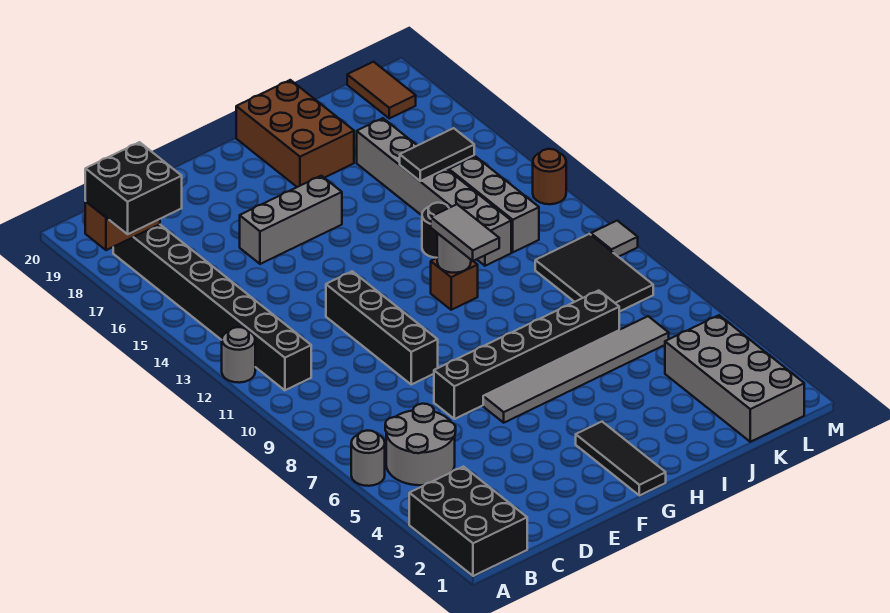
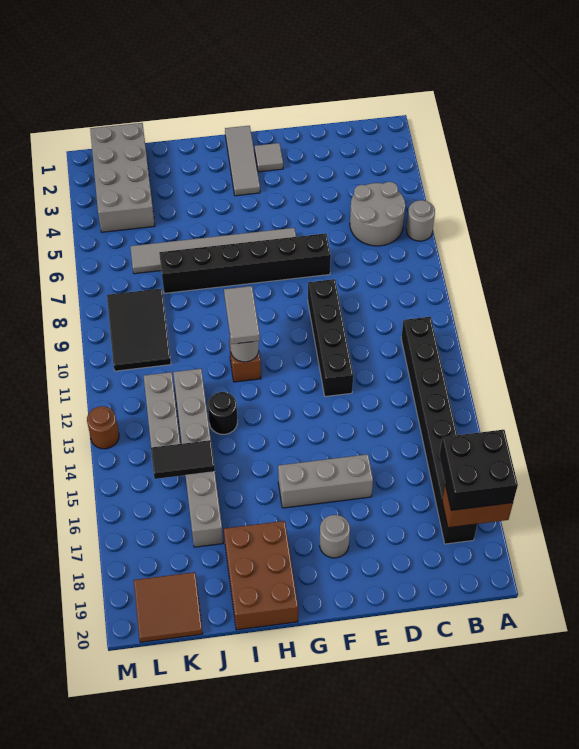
black 2x3 brick [409,467,527,576] -> none
grey 1x1 round brick [222,327,255,383] -> grey 1x1 round brick moved to [320,515,350,558]
black 1x3 tile [576,422,666,495] -> grey 1x3 tile [225,126,260,196]
brown 1x2 tile [347,62,416,118] -> brown 2x2 tile [134,572,203,642]
grey 1x1 tile [591,221,638,257] -> grey 1x1 tile moved to [255,143,283,172]

